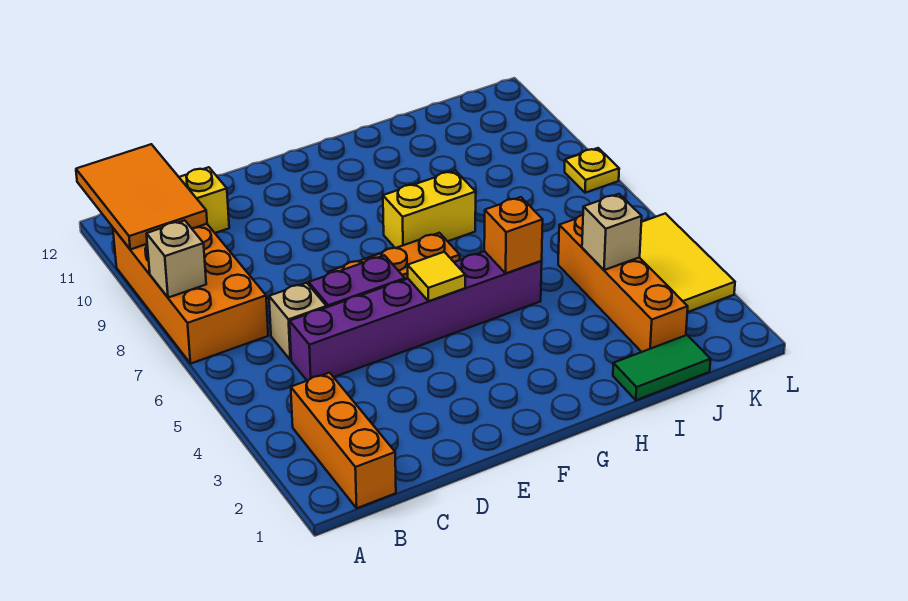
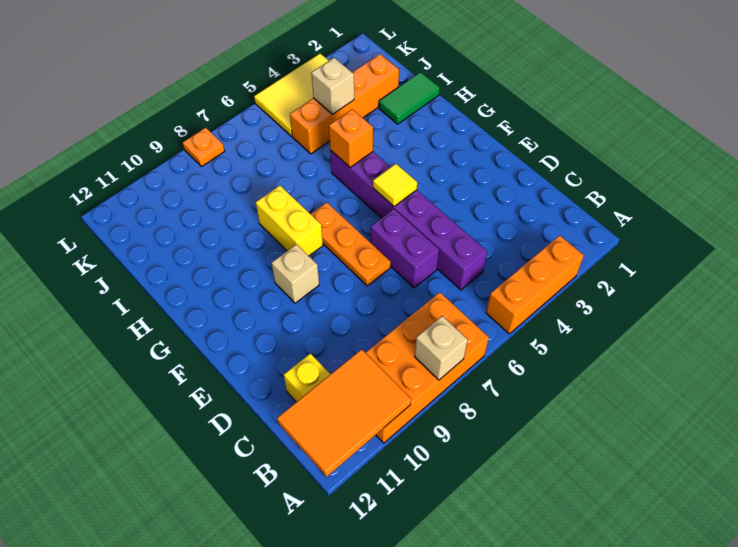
orange 1x3 brick [291,373,396,508] -> orange 1x3 brick moved to [486,235,584,334]
tan 1x1 brick [269,283,326,360] -> tan 1x1 brick moved to [272,244,319,303]
green 1x2 tile [613,335,711,400] -> green 1x2 tile turned to [379,72,440,124]
yellow 1x1 plate [565,148,619,193] -> orange 1x1 plate [182,128,225,166]

